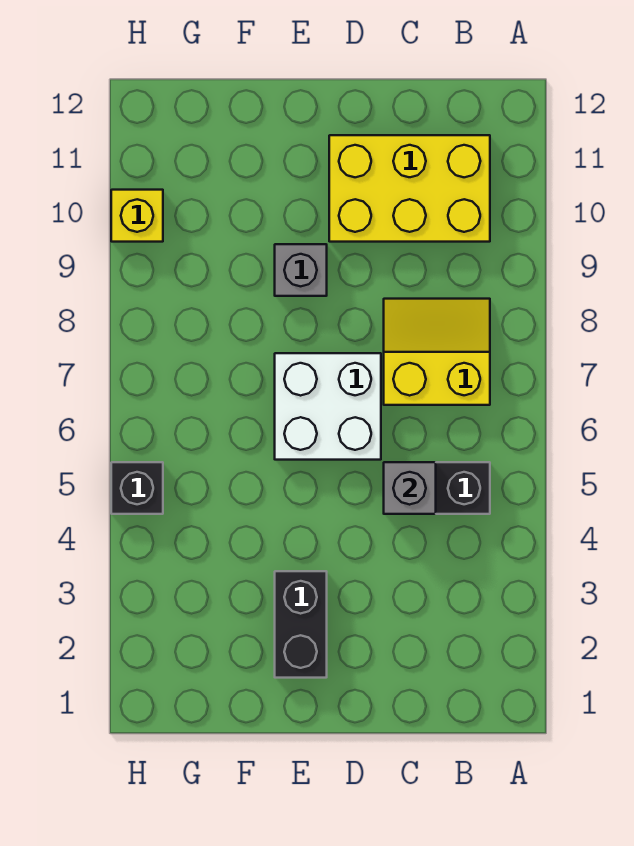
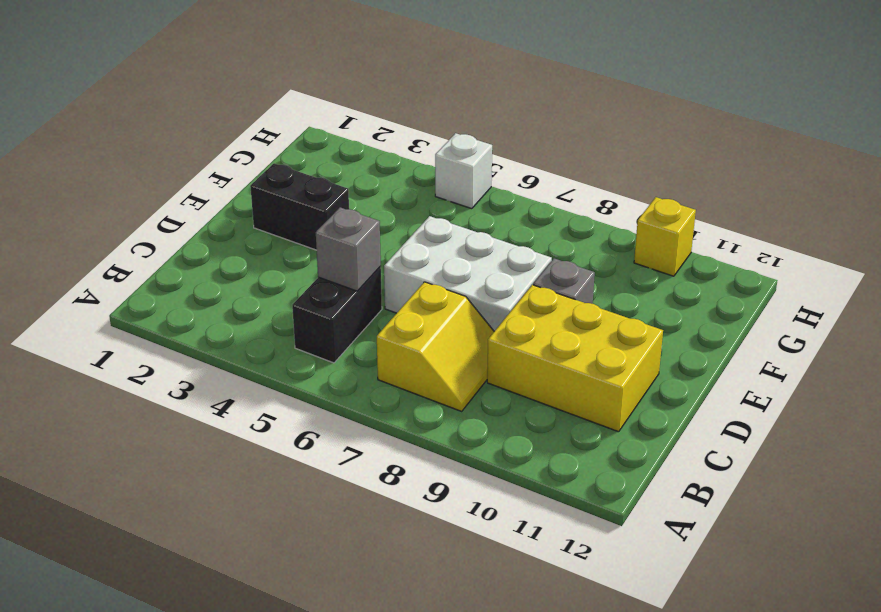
yellow 2x3 brick [329,135,490,242] -> yellow 2x3 brick turned to [487,285,663,432]
white 2x2 brick [275,353,381,460] -> white 2x3 brick [384,216,552,331]
black 1x1 brick [111,462,163,514] -> white 1x1 brick [435,133,492,209]

